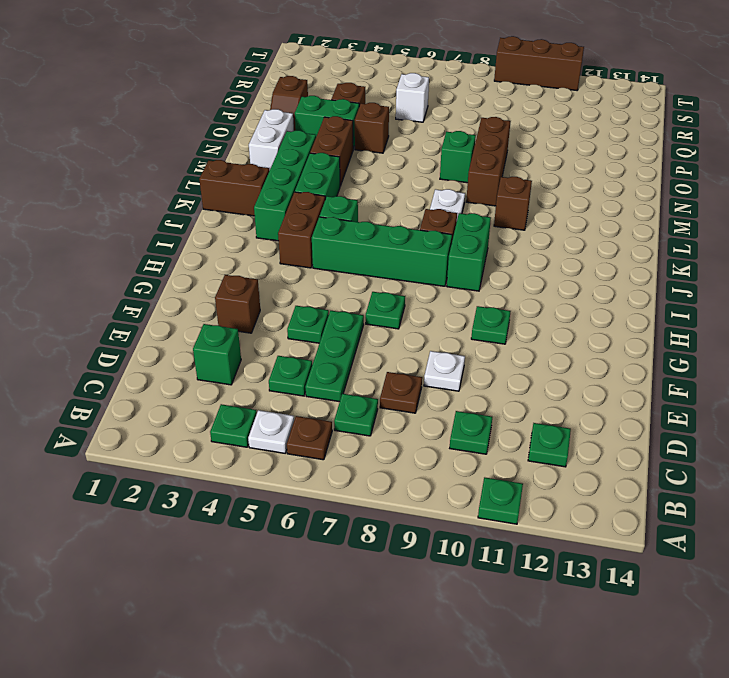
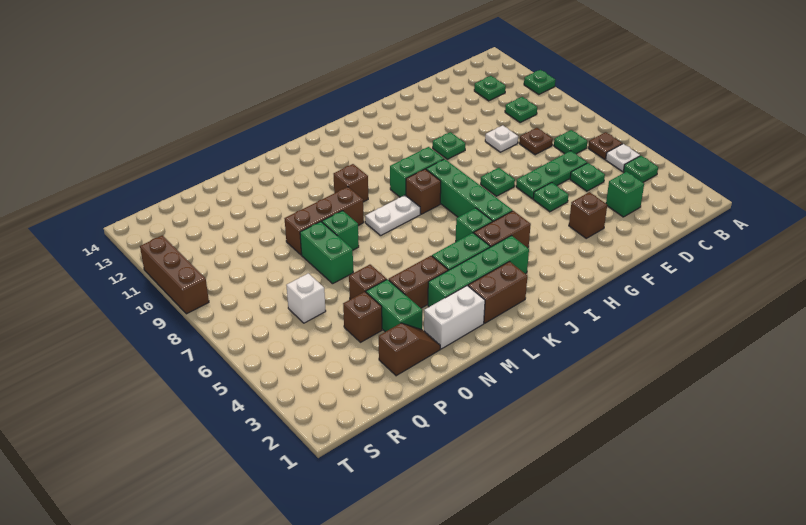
brown 1x2 brick [199,160,269,216] -> brown 1x2 brick turned to [468,262,527,323]
none -> green 1x2 brick [300,222,353,284]

